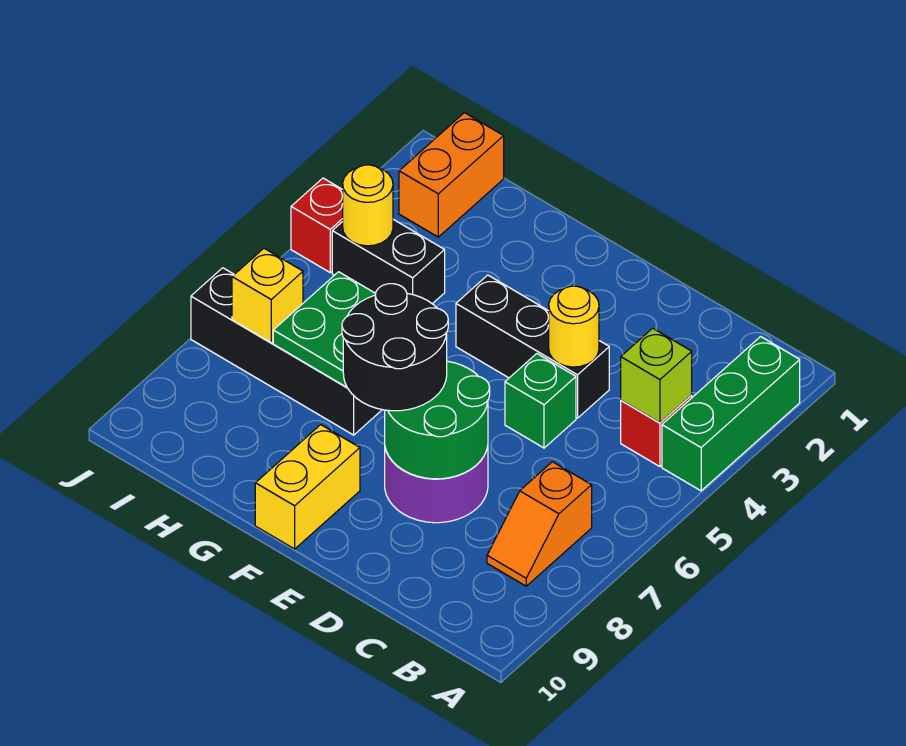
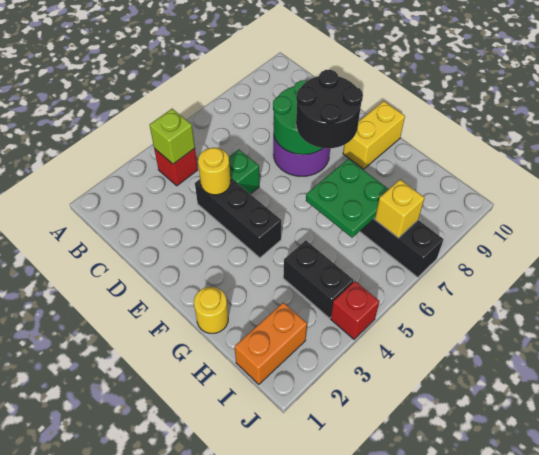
green 1x3 brick [662,337,800,491] -> none
orange 1x2 slope [487,462,592,586] -> none
yellow 1x1 round brick [343,165,393,246] -> yellow 1x1 round brick moved to [194,287,228,333]

